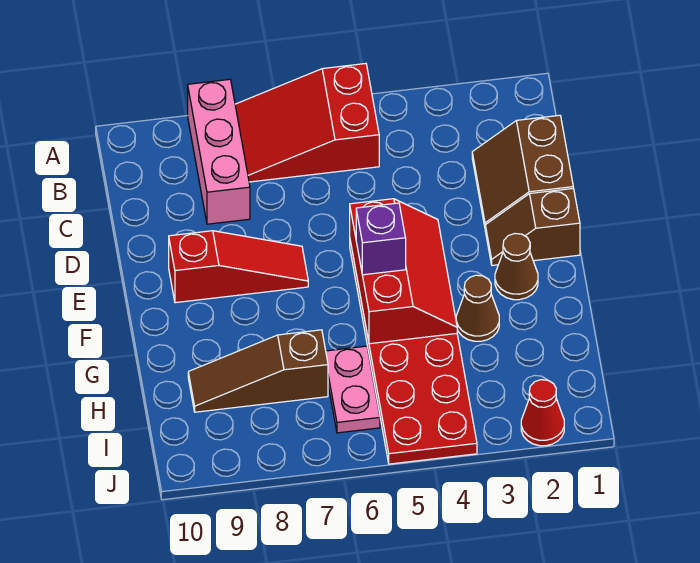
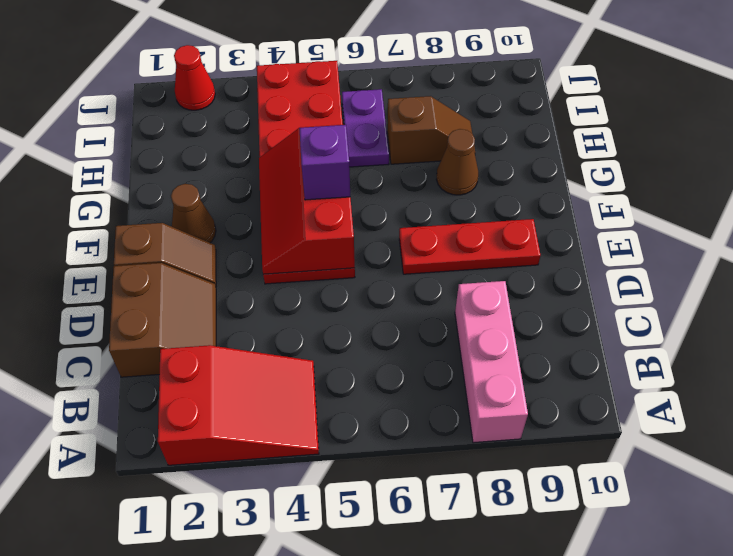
red 2x3 slope [235,64,379,182] -> red 2x3 slope moved to [158,345,319,465]
red 1x3 slope [169,231,308,303] -> red 1x3 plate [399,219,541,274]
brown 1x1 cone [456,275,499,341] -> brown 1x1 cone moved to [436,129,478,195]
pink 1x2 plate [326,346,380,433] -> purple 1x2 plate [342,89,389,167]
brown 1x3 slope [188,330,328,412] -> brown 1x2 slope [387,96,475,164]

